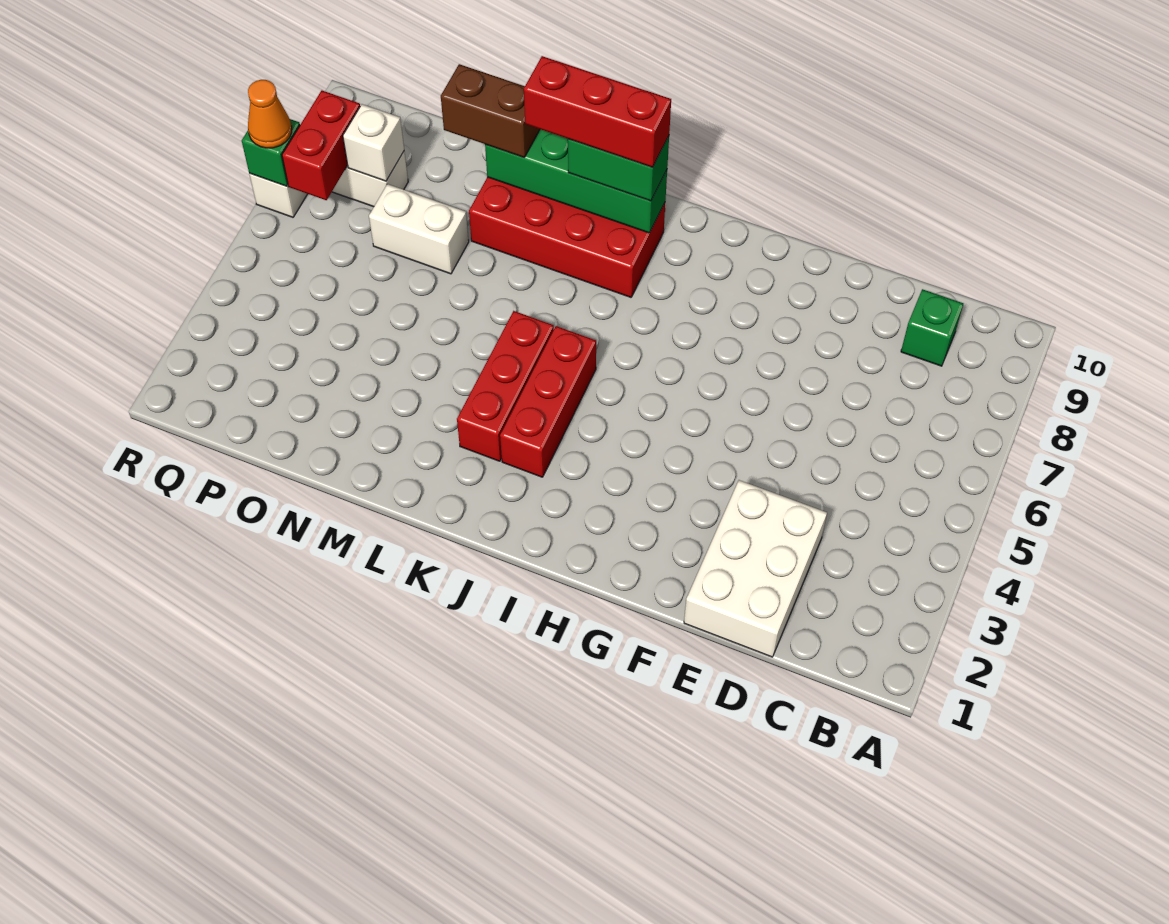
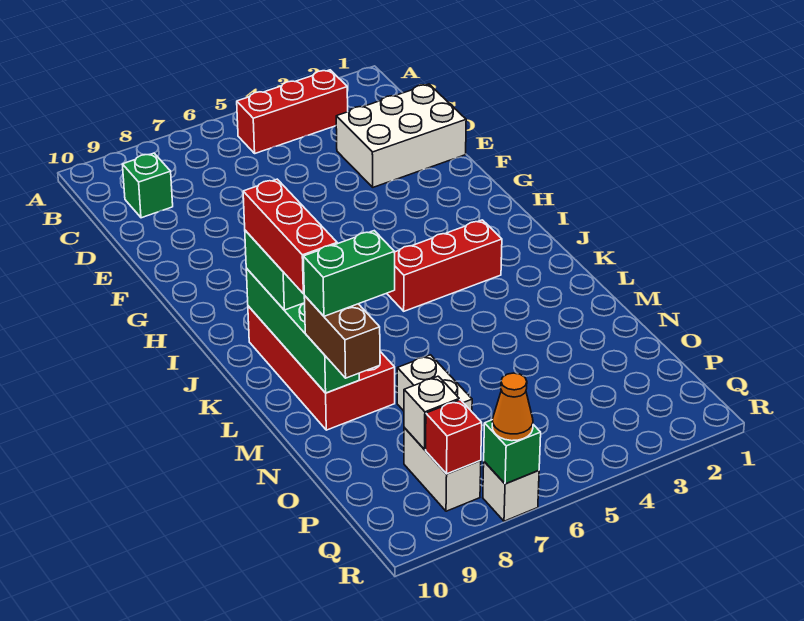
red 1x3 brick [457,311,554,461] -> red 1x3 brick moved to [237,70,348,153]
none -> green 1x2 brick [303,231,395,316]
red 1x2 brick [282,91,360,200] -> red 1x1 brick [426,400,482,474]

